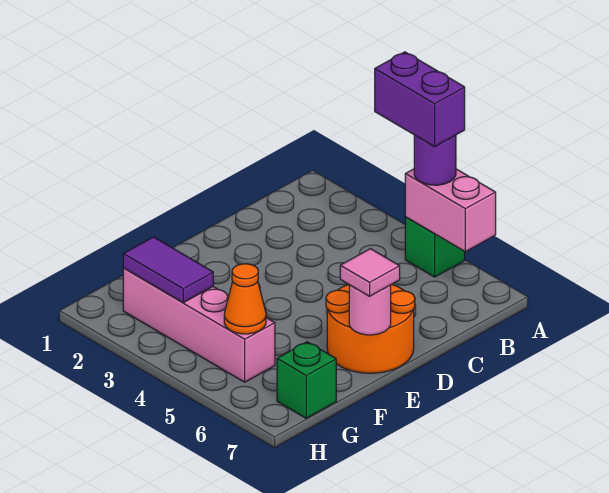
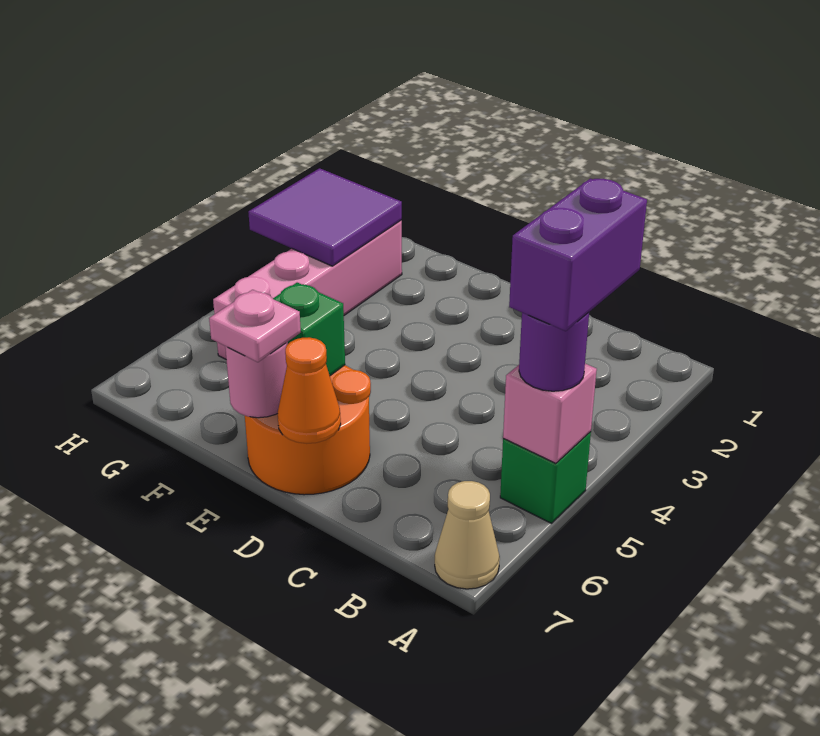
pink 1x2 brick [405,169,496,252] -> pink 1x1 brick [503,364,597,463]
none -> tan 1x1 cone [435,481,500,589]
pink 1x1 tile [340,249,400,296] -> pink 1x1 plate [209,290,301,362]
purple 1x2 tile [123,237,213,303] -> purple 2x2 tile [248,168,402,266]
orange 1x1 cone [224,264,266,334] -> orange 1x1 cone moved to [278,337,341,444]
green 1x1 brick [277,342,336,418] -> green 1x1 brick moved to [273,283,345,376]

